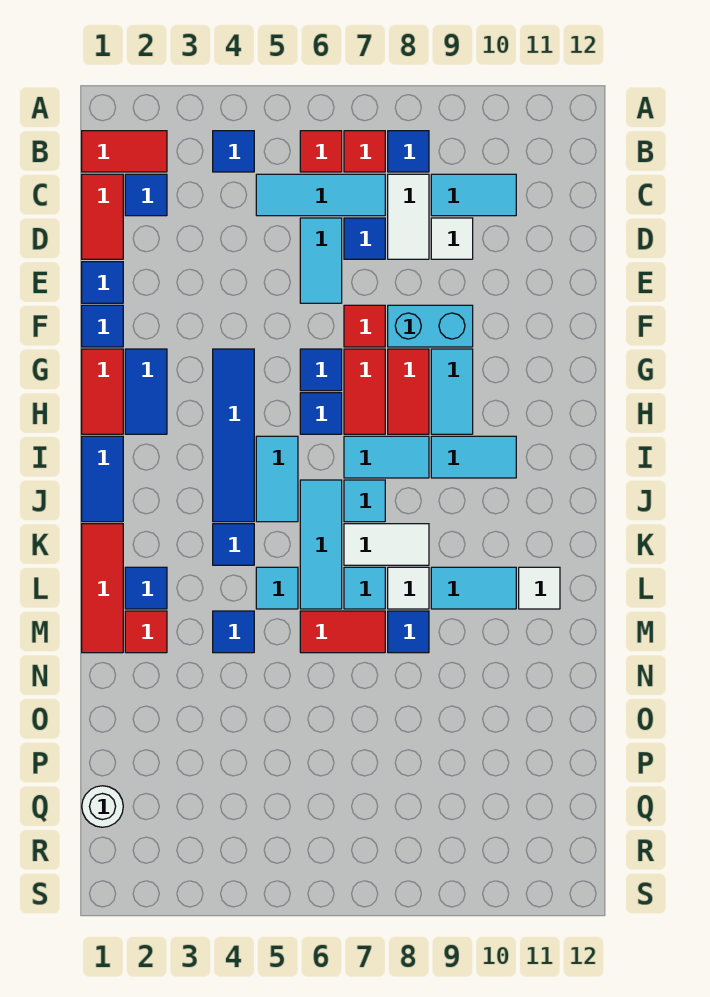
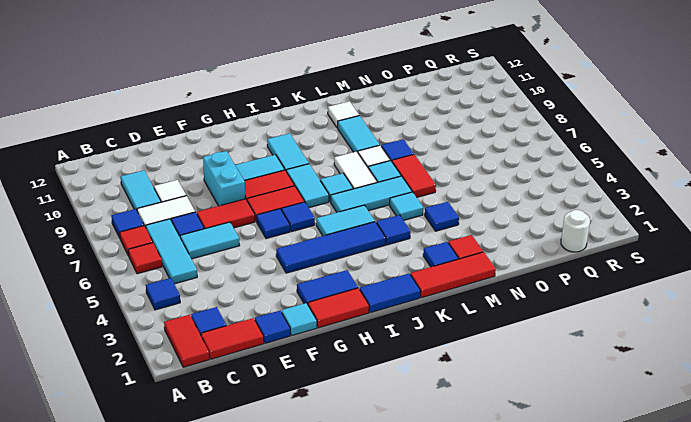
blue 1x1 tile [82,305,123,347] -> cyan 1x1 tile [282,303,317,336]
red 1x1 tile [344,305,385,347] -> red 1x2 tile [197,199,255,229]

